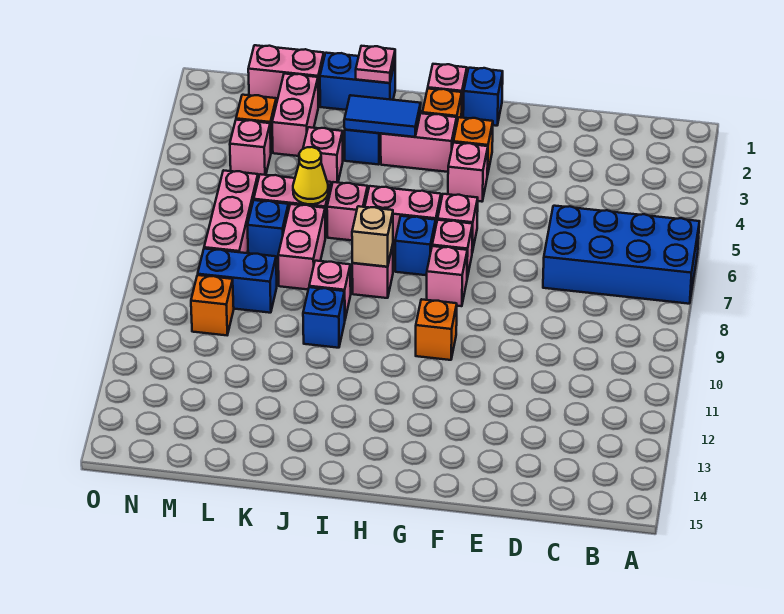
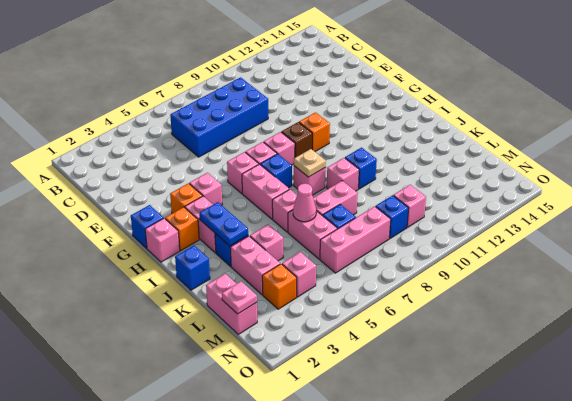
blue 2x4 brick [543,206,700,304] -> blue 2x4 brick turned to [170,77,268,157]
none -> brown 1x1 brick [281,122,312,158]
blue 1x2 tile [344,95,421,137] -> blue 1x2 plate [199,202,248,246]
tan 1x1 brick [352,206,393,267] -> tan 1x1 plate [294,149,326,177]
blue 1x2 brick [320,53,395,110] -> blue 1x1 brick [175,246,210,290]
pink 1x1 plate [356,46,395,83] -> pink 1x1 plate moved to [222,281,257,314]
yellow 1x1 cone [293,147,328,204] -> pink 1x1 cone [293,184,316,222]
pink 1x2 brick [272,74,318,156] -> pink 1x2 brick turned to [230,236,280,295]
blue 1x2 brick [198,249,277,313] -> blue 1x1 brick [376,195,409,238]
orange 1x1 brick [191,275,234,335] -> pink 1x1 brick [393,185,426,227]

